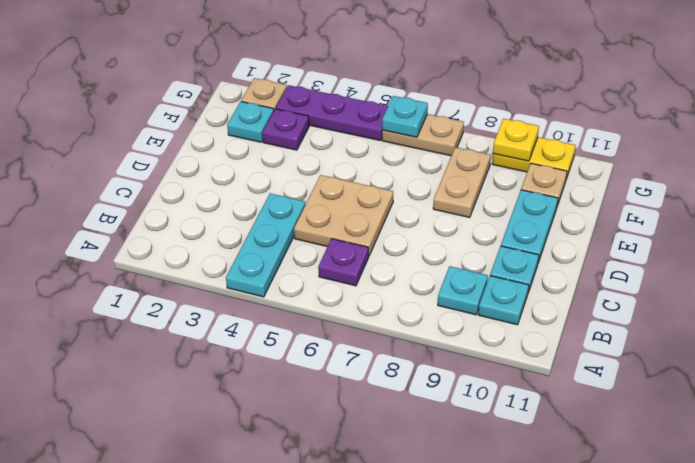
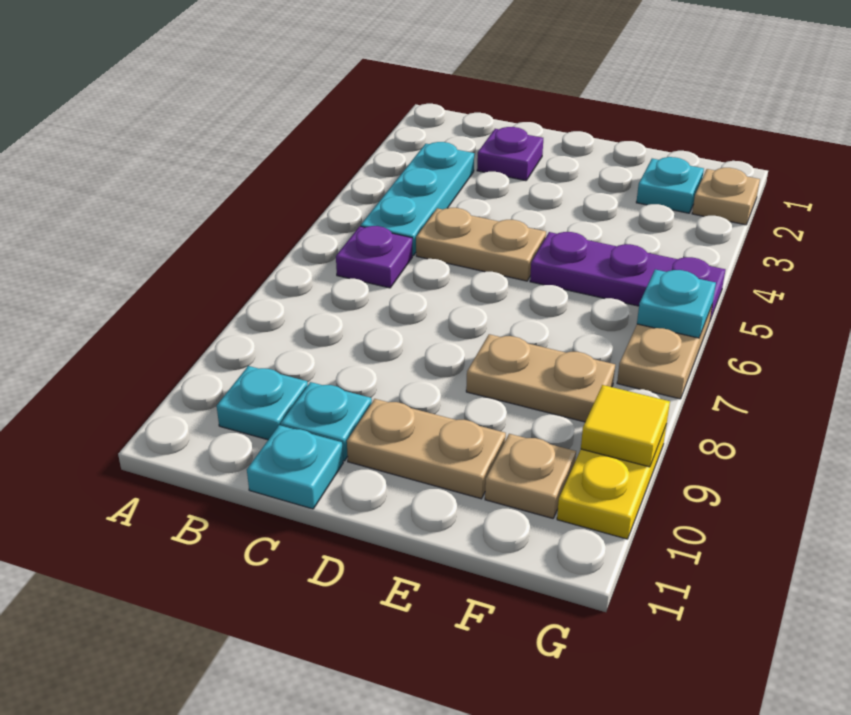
cyan 1x3 plate [226,193,305,297] -> cyan 1x3 plate turned to [361,142,474,256]
cyan 1x1 plate [438,266,488,315] -> cyan 1x1 plate moved to [247,425,343,509]
tan 2x2 plate [294,175,393,256] -> tan 1x2 plate [416,208,546,281]
cyan 1x2 plate [501,190,558,263] -> tan 1x2 plate [347,399,506,499]
purple 1x1 plate [262,109,309,150] -> purple 1x1 plate moved to [477,127,543,181]
purple 1x3 plate [276,85,388,141] -> purple 1x3 plate turned to [530,232,725,322]
yellow 1x1 plate [493,119,539,161] -> yellow 1x1 tile [581,385,670,467]

